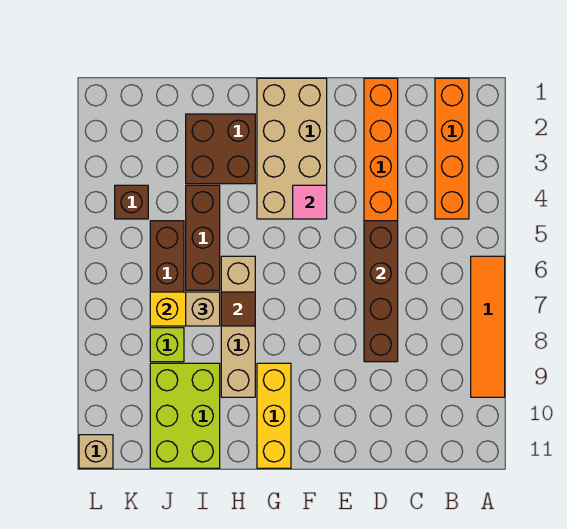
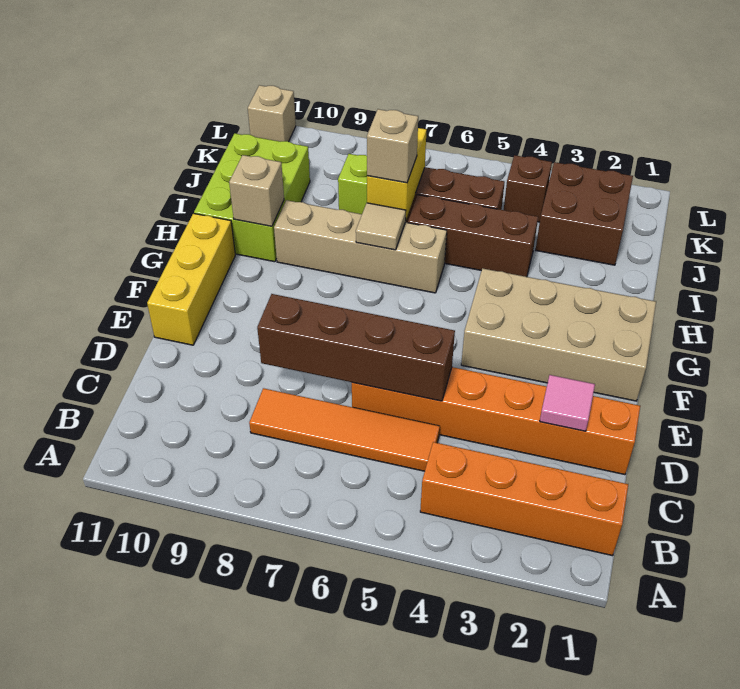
orange 1x4 tile [471,256,505,397] -> orange 1x4 tile moved to [249,388,440,471]
pink 1x1 tile [293,185,327,219] -> pink 1x1 tile moved to [540,375,595,431]
yellow 1x3 brick [257,363,291,468] -> yellow 1x3 brick turned to [147,213,235,345]
brown 2x2 brick [186,114,255,184] -> brown 2x2 brick moved to [536,162,633,265]
brown 1x1 tile [221,292,255,326] -> tan 1x1 tile [356,203,406,250]
none -> tan 1x1 brick [229,155,284,226]
lime 2x3 brick [150,363,220,468] -> lime 2x3 brick turned to [194,133,310,262]

